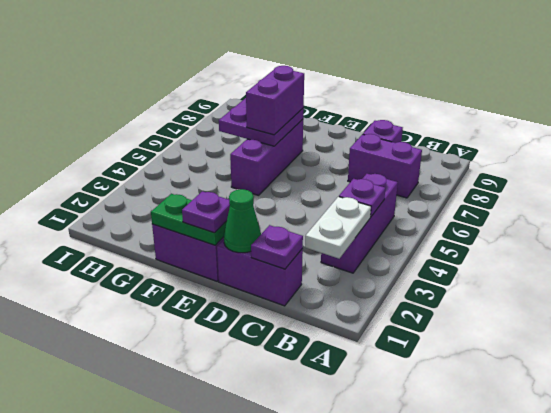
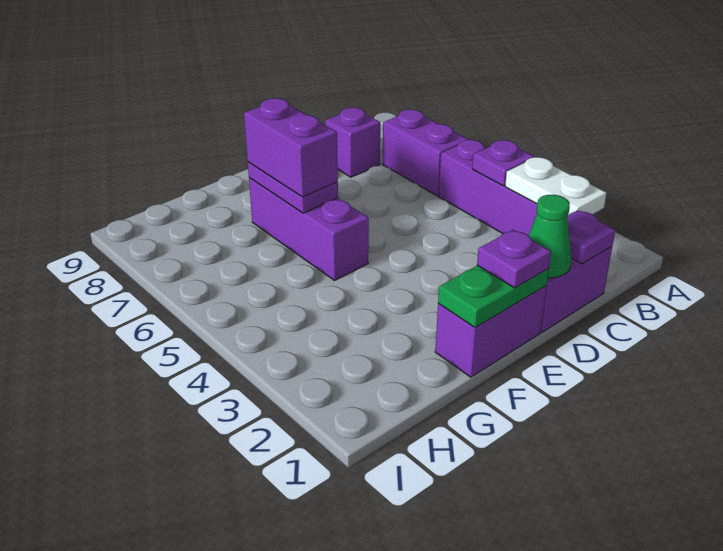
purple 1x2 brick [348,134,422,198] -> purple 1x2 brick turned to [383,110,468,196]
purple 2x2 plate [219,98,304,146] -> purple 1x2 plate [248,162,338,213]

